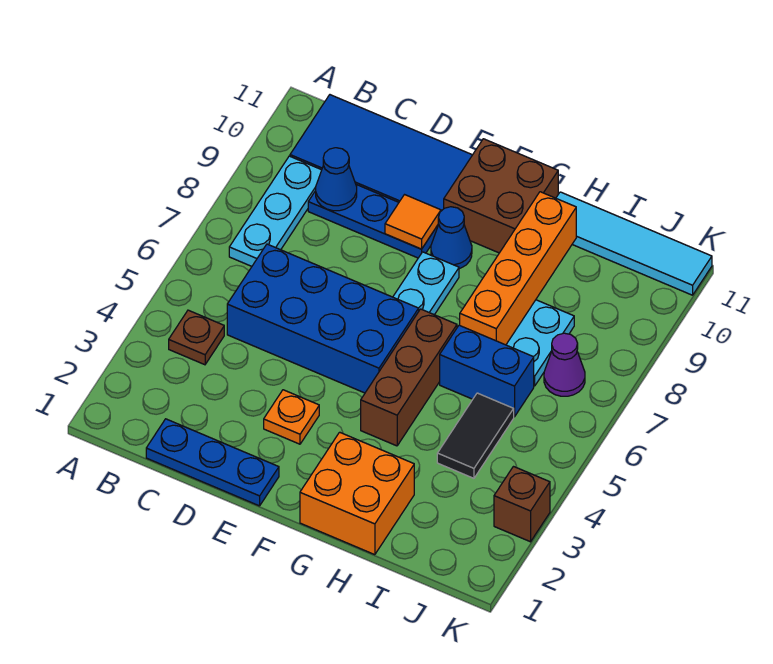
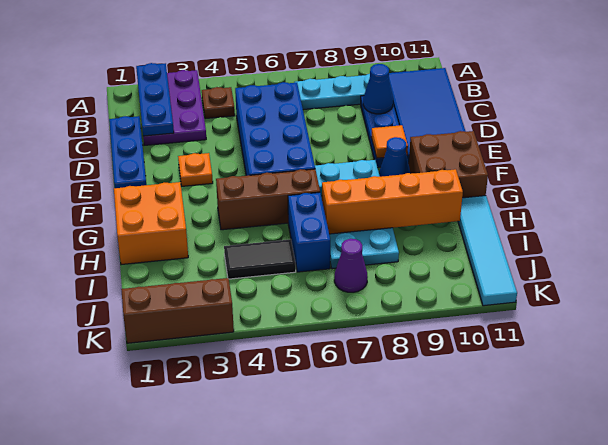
none -> purple 2x3 plate [143,70,206,145]
none -> blue 1x3 plate [136,63,174,136]
brown 1x1 brick [494,467,550,542] -> brown 1x3 brick [121,278,234,343]

